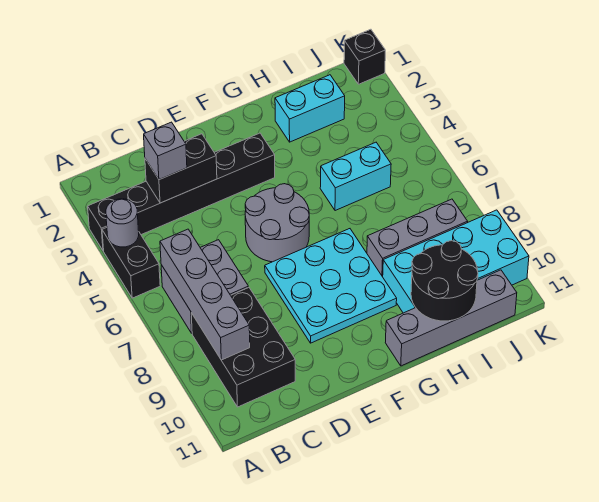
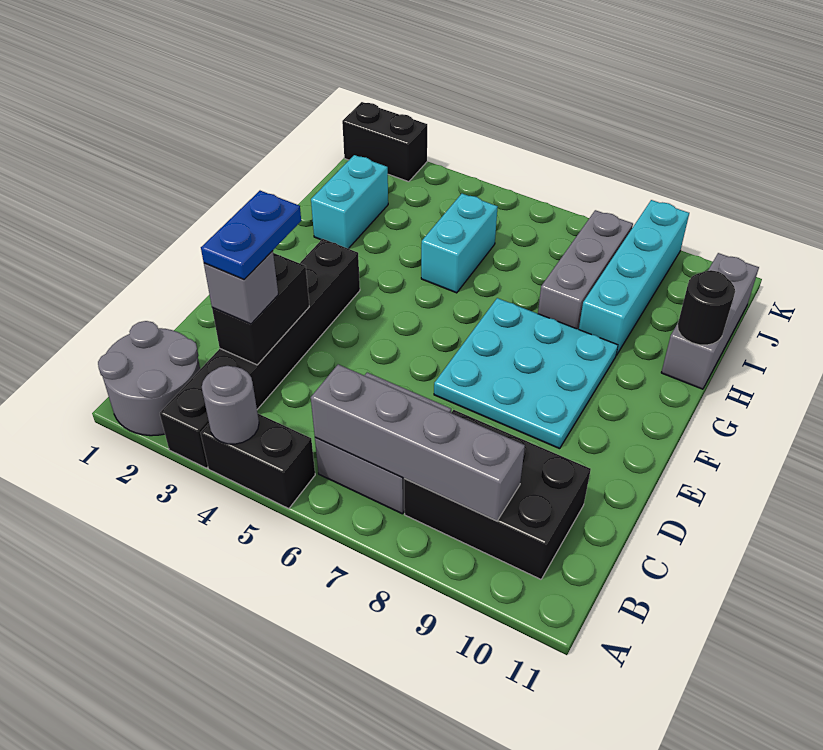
none -> blue 1x2 plate [201,191,301,280]
grey 2x2 round brick [245,184,309,262] -> grey 2x2 round brick moved to [98,321,200,436]
grey 1x4 brick [385,270,517,366] -> grey 1x3 brick [661,253,759,389]
cyan 2x4 brick [383,210,529,313] -> cyan 1x4 brick [579,200,689,355]
black 2x2 round brick [411,241,478,321] -> black 1x1 round brick [677,270,735,345]
black 1x1 brick [344,29,385,84] -> black 1x2 brick [342,102,427,182]

